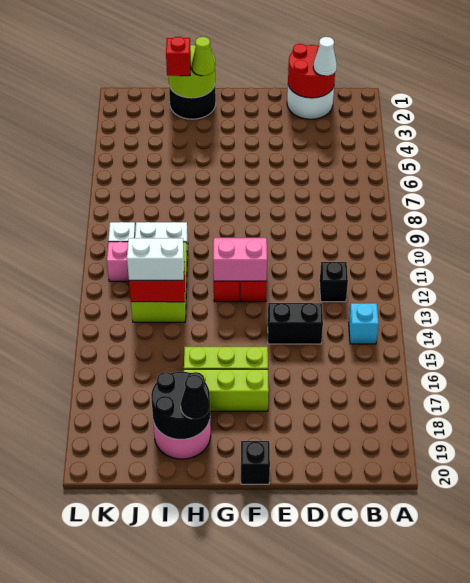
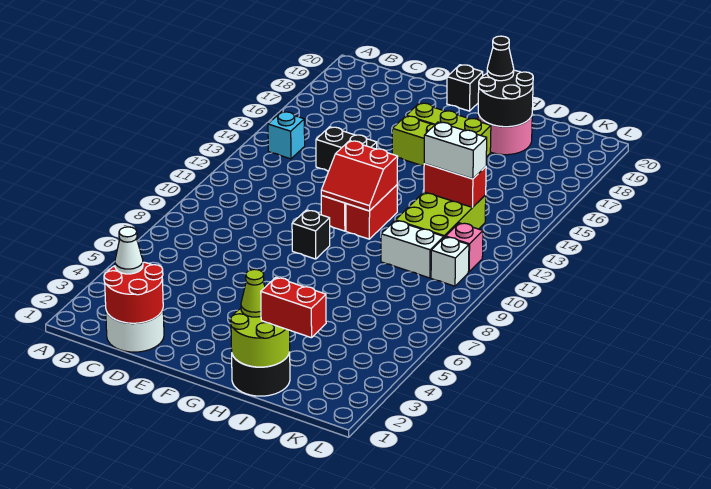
black 1x1 brick [320,262,348,302] -> black 1x1 brick moved to [292,210,330,259]
pink 2x2 slope [213,238,267,281] -> red 2x2 slope [321,141,398,211]
red 1x1 brick [166,37,191,76] -> red 1x2 brick [261,277,326,338]

